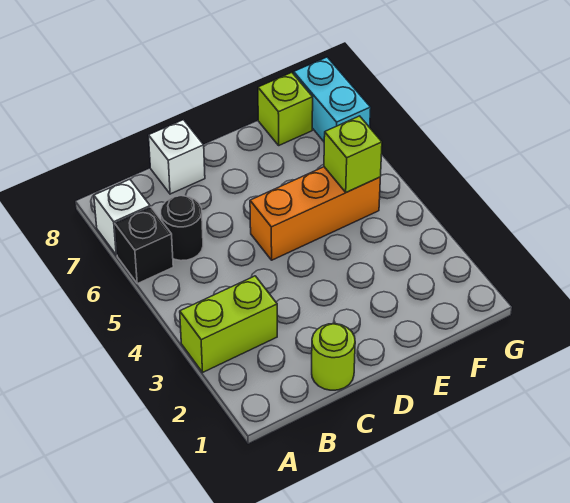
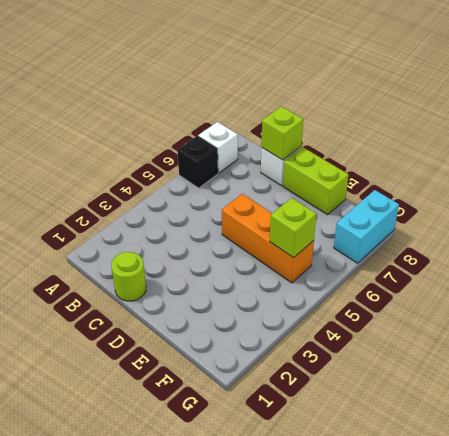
lime 1x2 brick [180,276,277,372] -> lime 1x2 brick moved to [283,147,349,215]
black 1x1 round brick [161,196,203,261] -> none
lime 1x1 brick [258,72,313,145] -> lime 1x1 brick moved to [261,106,303,160]

